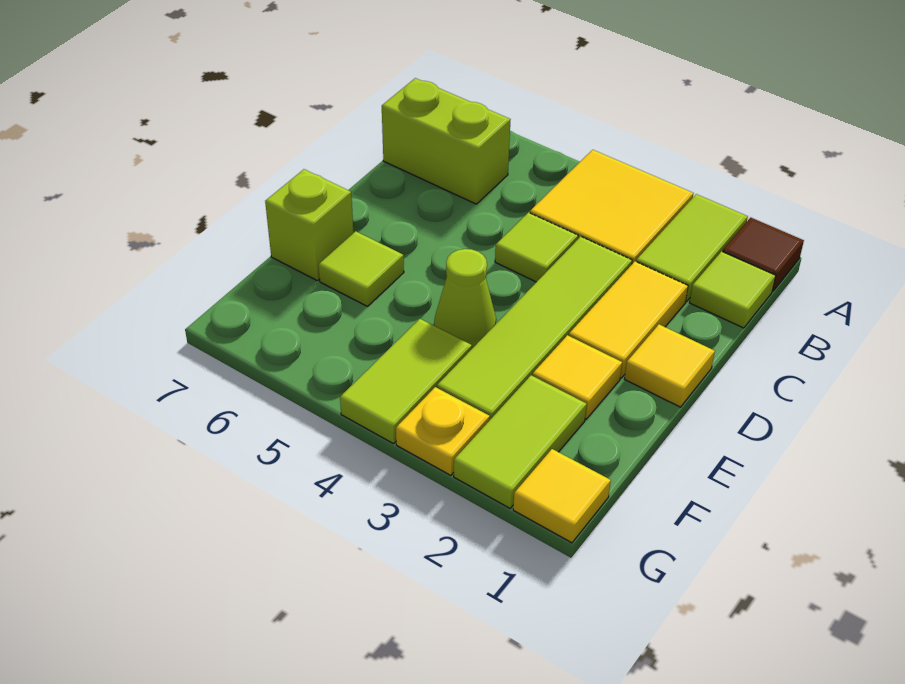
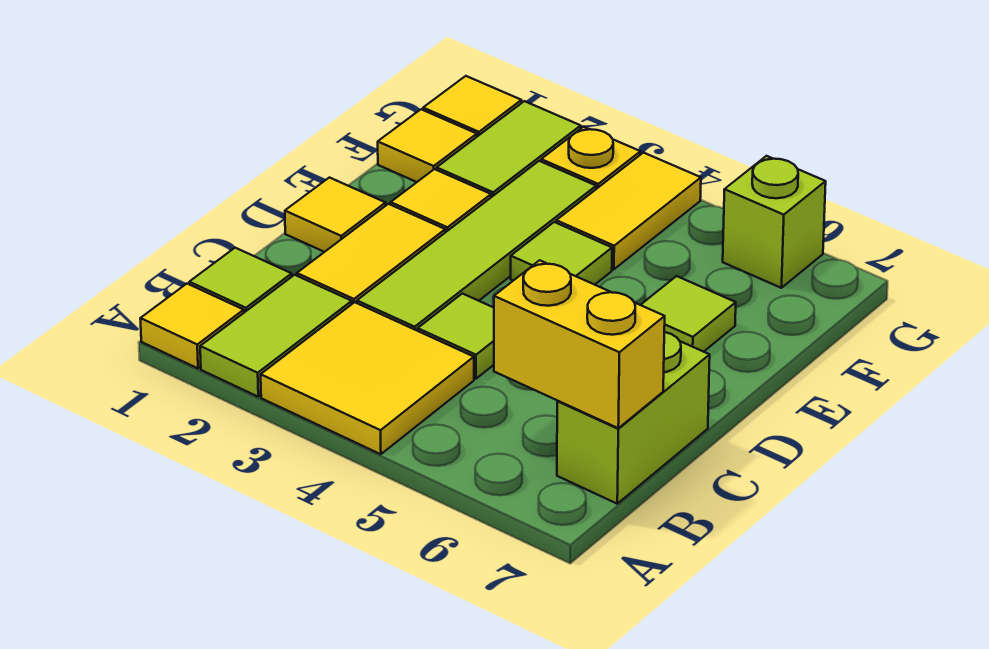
brown 1x1 tile [723,218,804,291] -> yellow 1x1 tile [140,284,244,368]
lime 1x2 brick [382,78,511,204] -> lime 1x2 brick turned to [557,332,710,504]
none -> yellow 1x2 brick [494,260,665,428]
lime 1x1 cone [434,249,497,348] -> lime 1x1 tile [511,222,612,285]
lime 1x1 brick [265,169,353,281] -> lime 1x1 brick moved to [723,156,826,288]
none -> yellow 1x1 tile [378,109,477,182]
lime 1x2 tile [340,319,472,444] -> yellow 1x2 tile [556,153,701,269]

